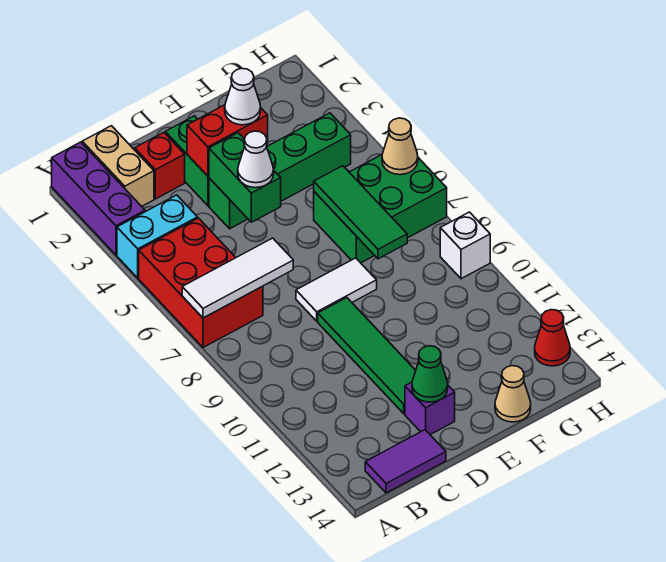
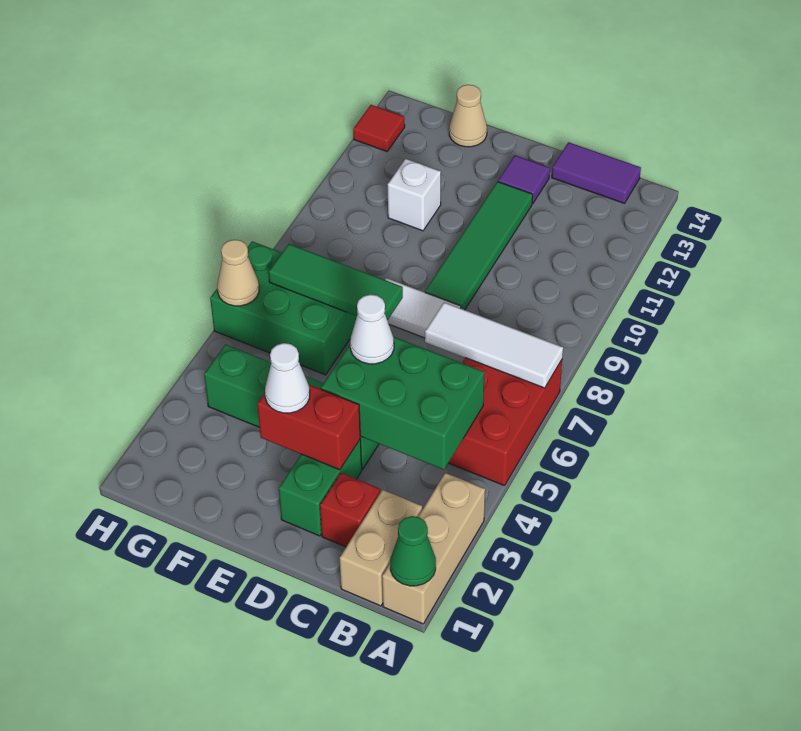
purple 1x3 brick [52,142,145,255] -> tan 1x3 brick [382,473,485,624]
cyan 1x2 brick [117,195,198,278] -> none
green 1x2 brick [209,133,281,222] -> green 2x3 brick [321,337,484,470]
purple 1x1 brick [405,382,455,435] -> purple 1x1 tile [498,155,550,204]
green 1x1 cone [412,346,448,402] -> green 1x1 cone moved to [390,516,436,586]
green 1x3 tile [314,166,407,259] -> green 1x3 tile turned to [269,244,403,320]
white 1x1 brick [440,212,490,279] -> white 1x1 brick moved to [388,159,441,231]
red 1x1 cone [535,310,570,366] -> red 1x1 tile [353,105,405,151]

